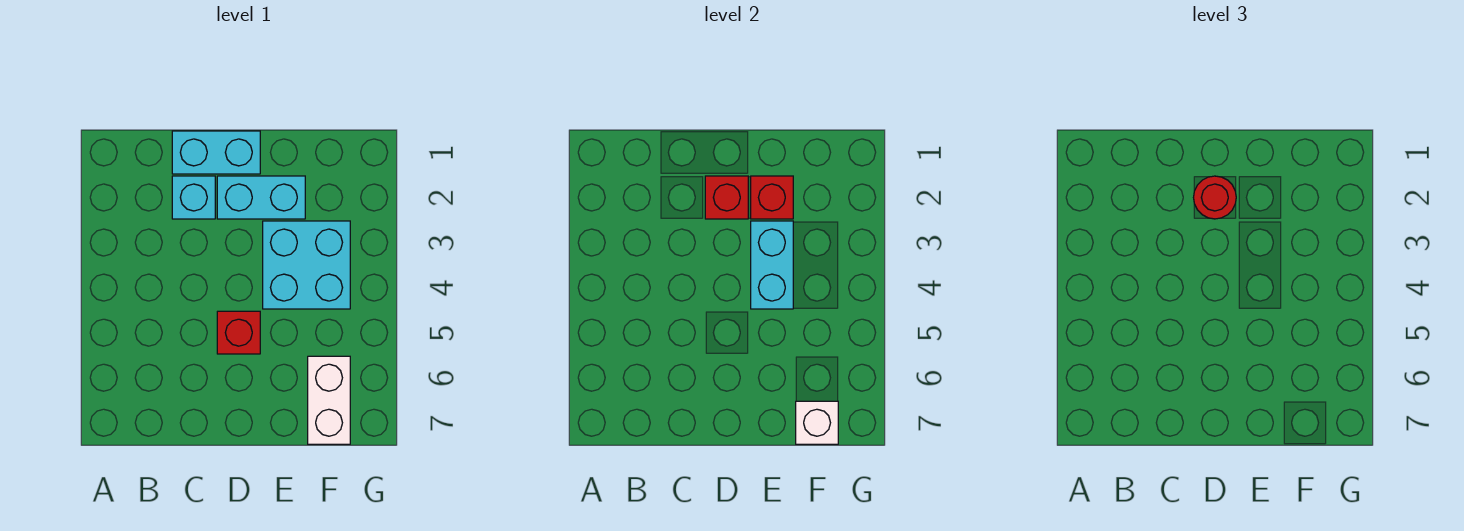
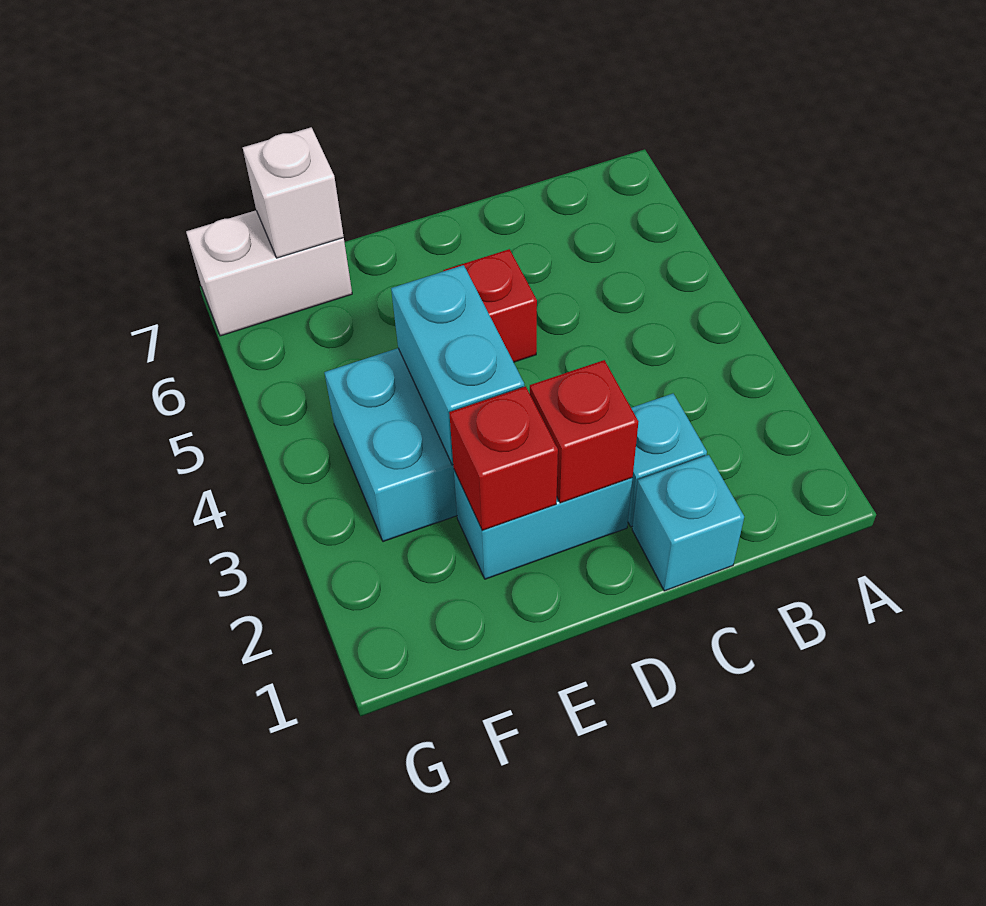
cyan 1x2 brick [172,131,260,174] -> cyan 1x1 brick [632,455,744,591]
red 1x1 round brick [1194,176,1236,219] -> none
white 1x2 brick [308,356,350,444] -> white 1x2 brick turned to [186,210,352,336]

